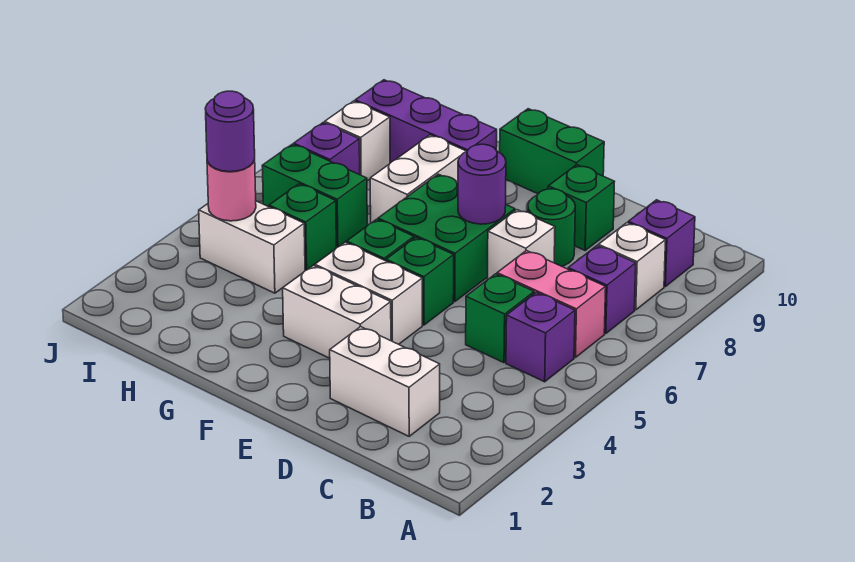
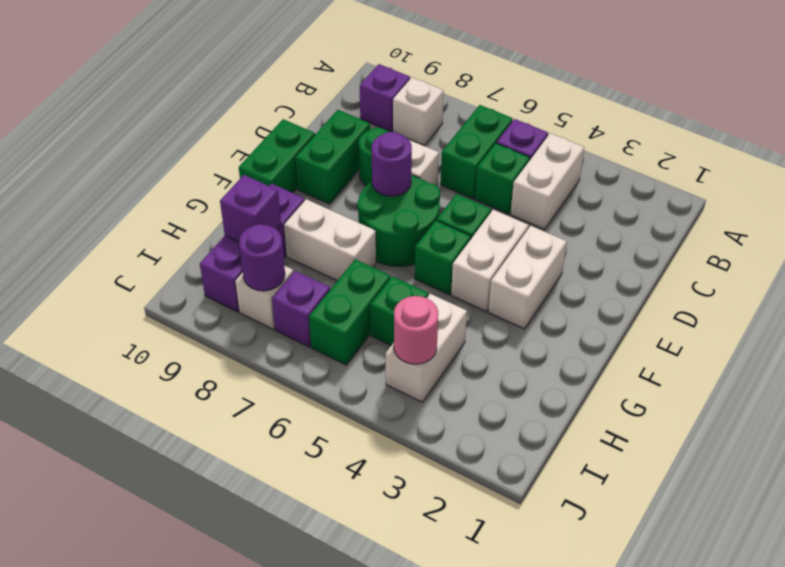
pink 1x2 brick [497,251,606,357] -> green 1x2 brick [440,105,513,199]
purple 1x1 brick [568,246,636,333] -> purple 1x1 brick moved to [220,175,281,242]
white 1x2 brick [330,327,440,436] -> white 1x2 brick moved to [510,133,584,230]
green 1x1 brick [548,165,614,250] -> green 1x2 brick [295,110,370,204]
green 2x2 brick [378,174,515,302] -> green 2x2 round brick [357,175,440,266]
purple 1x1 round brick [205,91,255,172] -> purple 1x1 round brick moved to [239,224,285,291]

